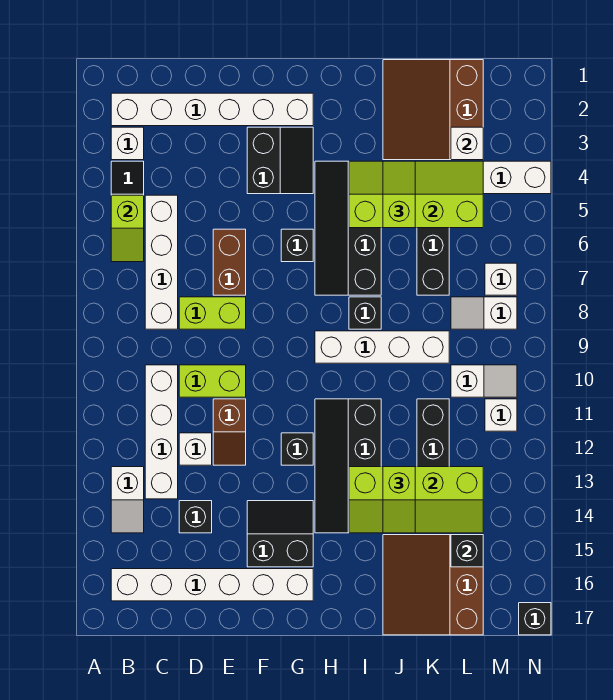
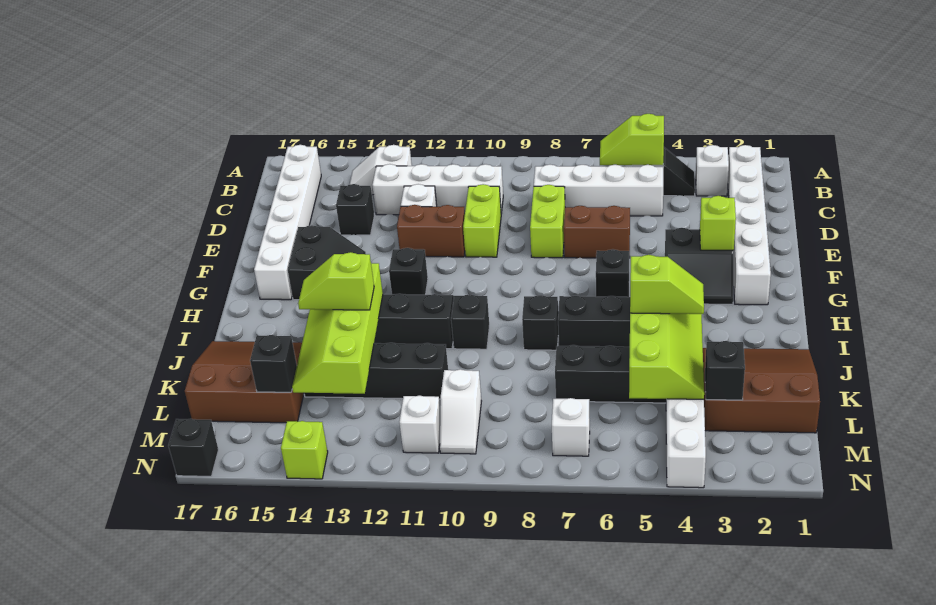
brown 1x2 slope [213,399,246,465] -> brown 1x2 brick [397,205,465,257]
none -> lime 1x1 brick [700,196,736,250]
white 1x4 brick [315,331,449,363] -> none
none -> black 1x1 brick [451,294,489,349]
white 1x1 brick [451,127,483,160] -> black 1x1 brick [705,341,745,400]
white 1x2 slope [451,297,517,329] -> none
none -> lime 1x1 brick [281,421,328,479]

